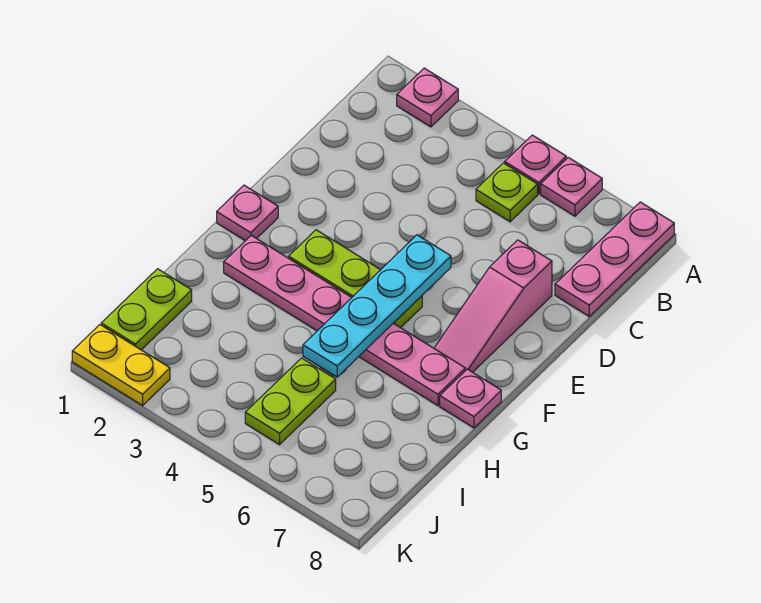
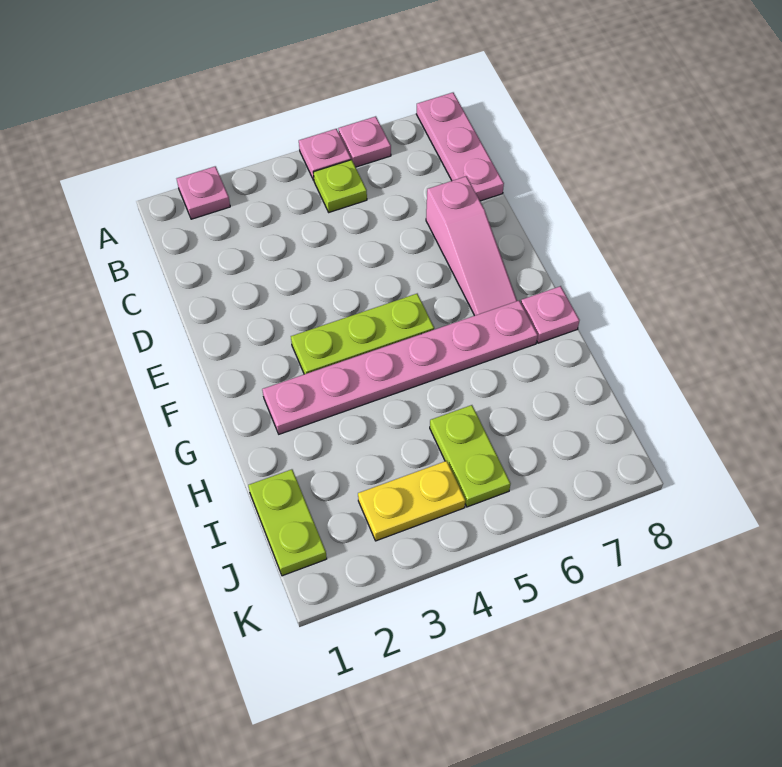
cyan 1x4 plate [303,235,451,377] -> none
pink 1x1 plate [217,185,278,241] -> none
yellow 1x2 plate [72,325,170,405] -> yellow 1x2 plate moved to [358,461,465,541]

